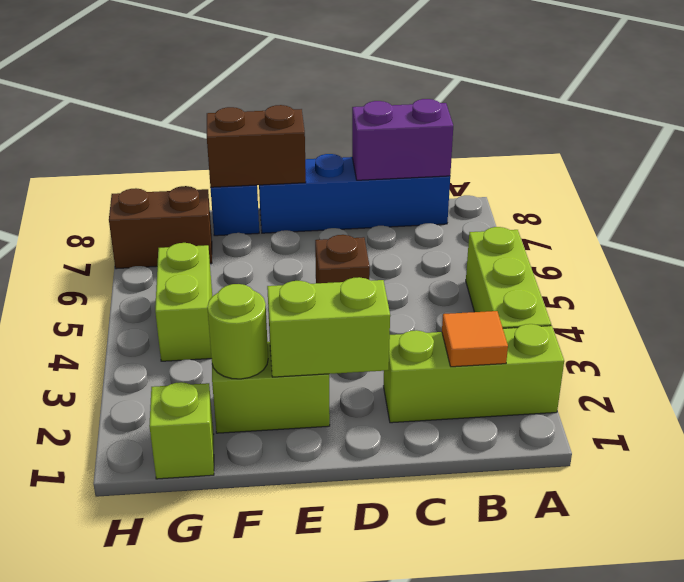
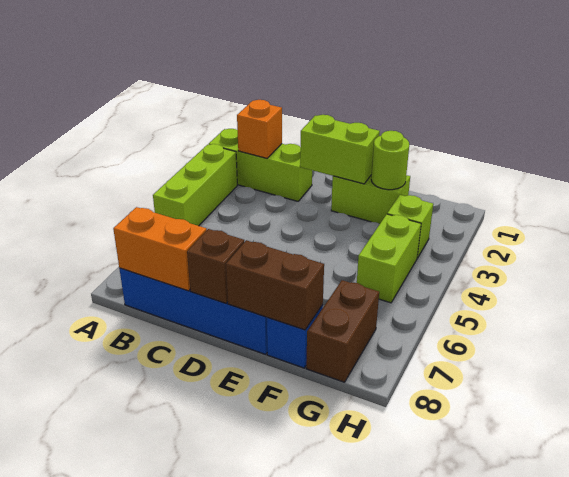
orange 1x1 tile [442,311,508,367] -> orange 1x1 brick [237,100,282,158]
purple 1x2 brick [352,99,453,180] -> orange 1x2 brick [113,207,207,291]
brown 1x1 brick [315,235,370,283] -> brown 1x1 brick moved to [187,229,244,303]
lime 1x1 brick [149,382,214,479] -> lime 1x1 brick moved to [387,195,433,258]
brown 1x2 brick [109,186,212,269] -> brown 1x2 brick turned to [306,280,379,382]

